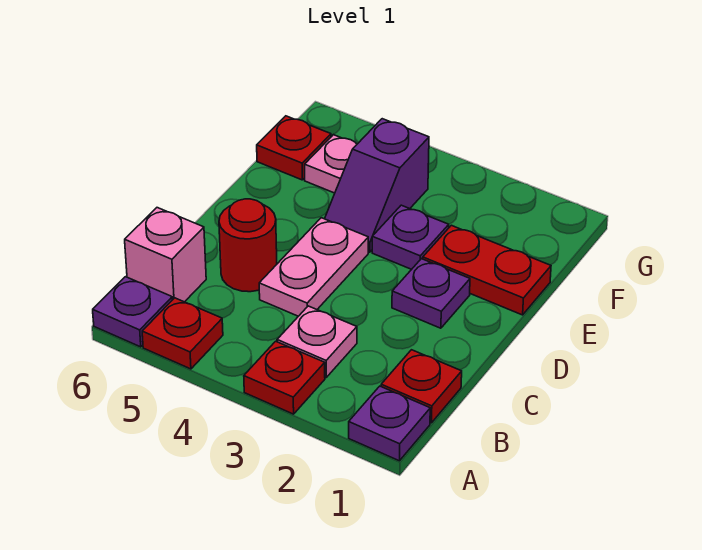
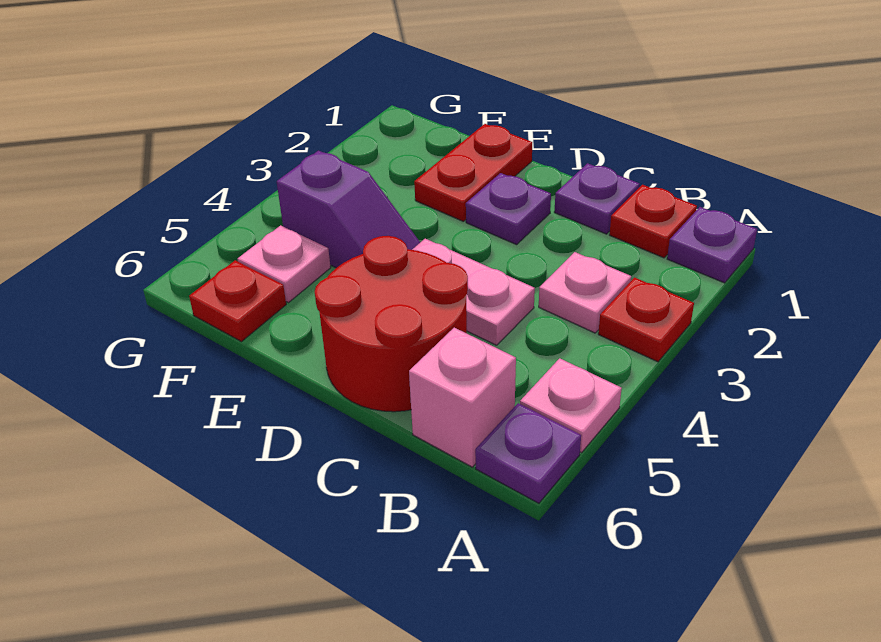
red 1x1 plate [142,298,223,369] -> pink 1x1 plate [520,358,622,453]
red 1x1 round brick [219,199,277,292] -> red 2x2 round brick [315,236,468,412]
purple 1x1 plate [372,205,449,269] -> purple 1x1 plate moved to [555,163,640,234]

